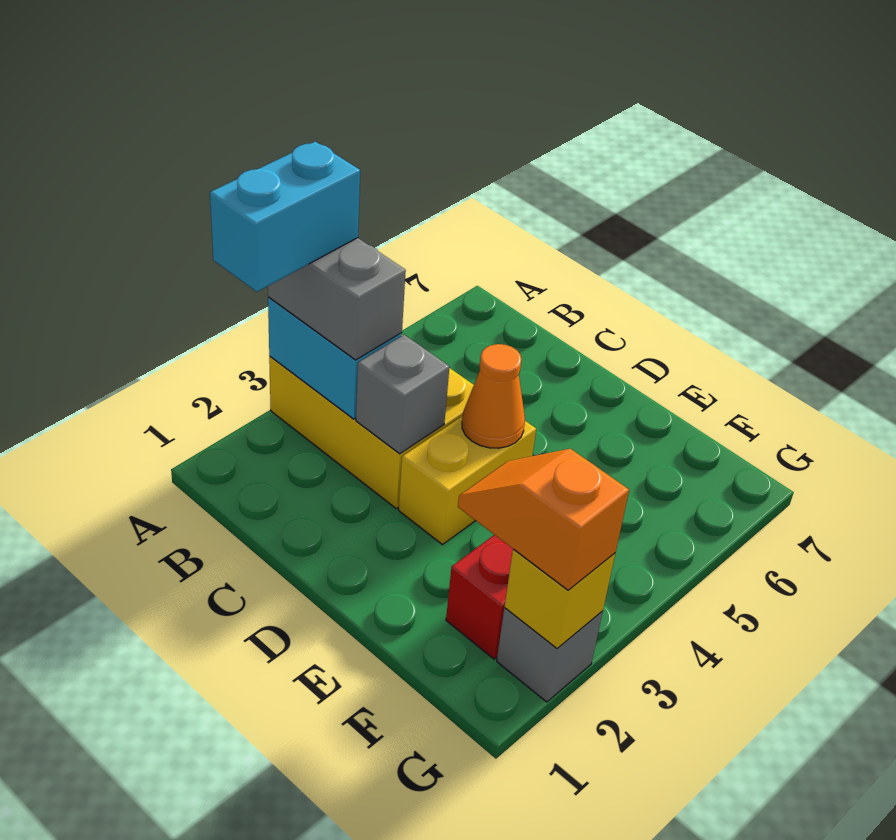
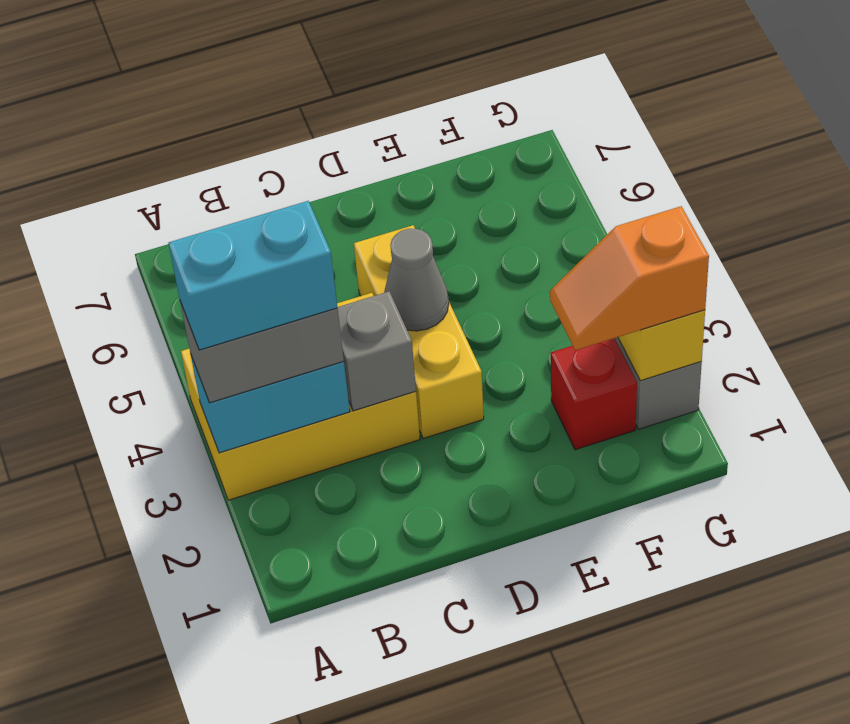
cyan 1x2 brick [210,142,360,292] -> cyan 1x2 brick turned to [169,201,338,350]
yellow 1x2 brick [399,417,536,545] -> yellow 1x3 brick [354,225,484,439]
orange 1x1 cone [462,344,525,448] -> grey 1x1 cone [384,229,449,331]

